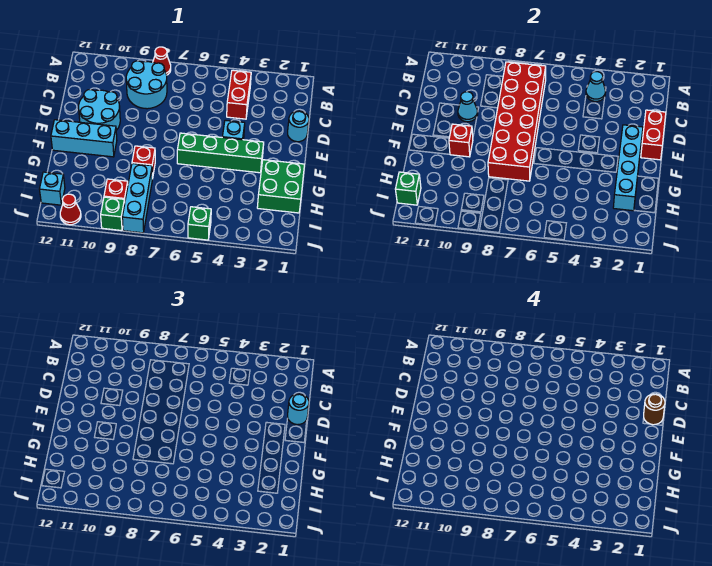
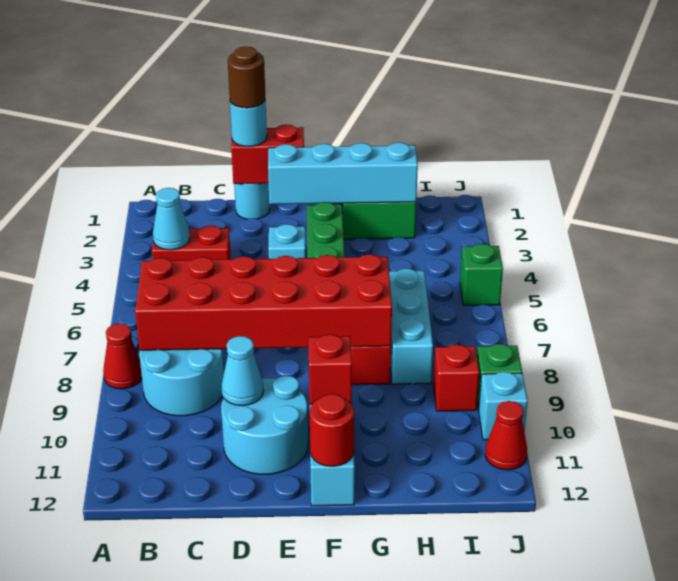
none -> red 1x1 round brick [310,394,354,466]
cyan 1x3 brick [122,164,152,233] -> cyan 1x3 brick turned to [389,268,433,384]
cyan 1x1 brick [39,172,65,205] -> cyan 1x1 brick moved to [479,372,528,440]
green 1x1 brick [395,172,421,205] -> none

